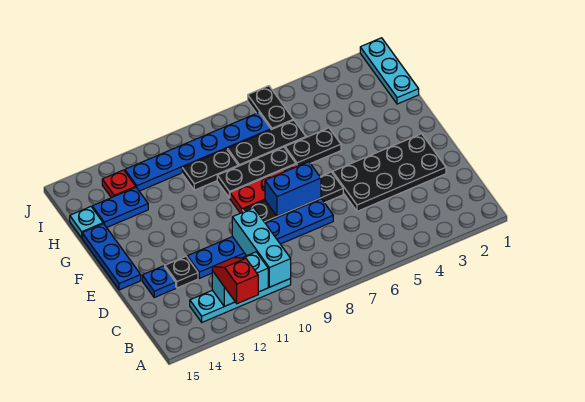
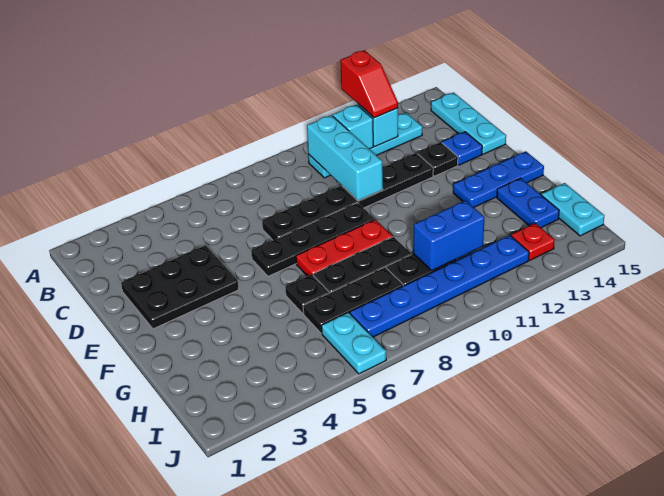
black 2x4 plate [333,134,446,211] -> black 2x3 plate [121,246,239,329]
blue 1x6 plate [187,199,333,278] -> black 1x6 plate [262,153,433,240]
blue 1x2 brick [265,162,321,216] -> blue 1x2 brick moved to [413,200,485,271]
blue 1x3 plate [82,224,141,290] -> blue 1x3 plate turned to [453,151,544,207]
black 1x2 plate [285,128,341,166] -> black 1x1 plate [285,275,329,314]
cyan 1x3 plate [360,38,419,104] -> cyan 1x3 plate moved to [431,92,506,154]
blue 1x2 plate [92,187,148,227] -> blue 1x2 plate turned to [497,178,559,228]
cyan 1x1 plate [70,207,103,238] -> cyan 1x2 plate [541,183,604,236]
black 1x2 plate [248,86,293,130] -> cyan 1x2 plate [321,312,386,374]

